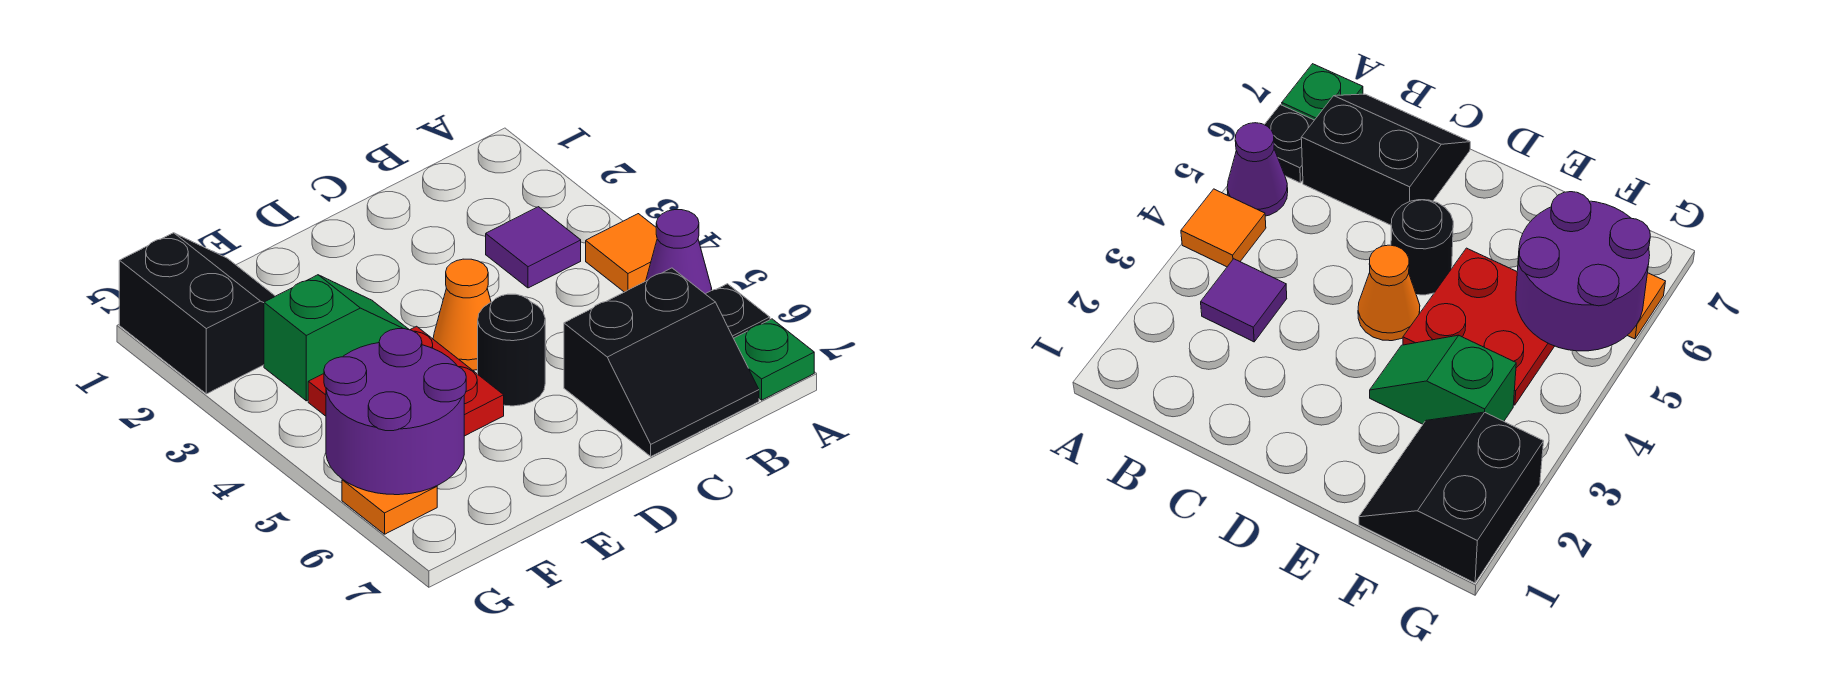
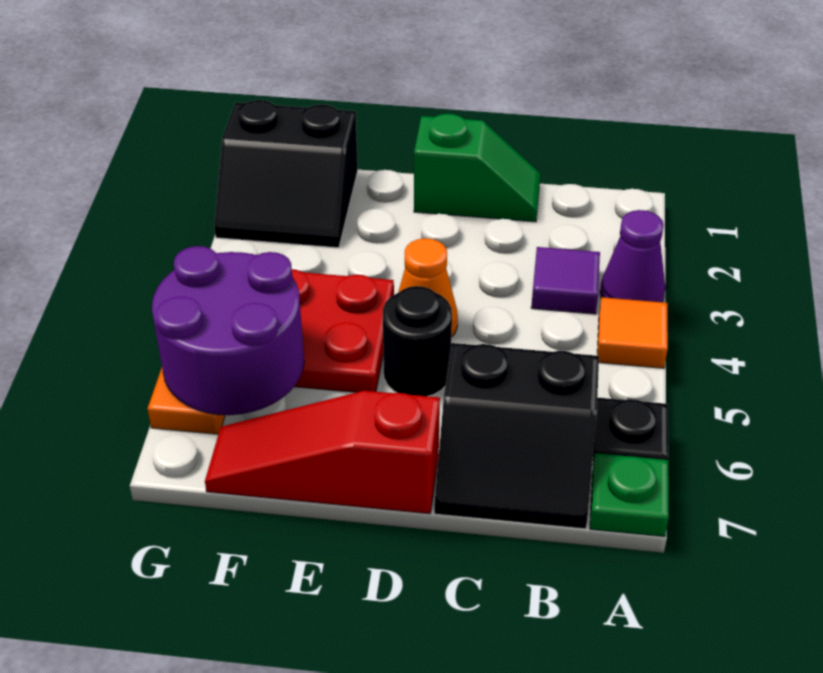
purple 1x1 cone [646,210,712,294] -> purple 1x1 cone moved to [600,210,665,302]
none -> red 1x3 slope [205,391,440,514]
green 1x2 slope [264,275,409,401] -> green 1x2 slope moved to [414,114,541,222]
black 2x2 slope [119,233,275,394] -> black 2x2 slope turned to [214,100,358,248]

